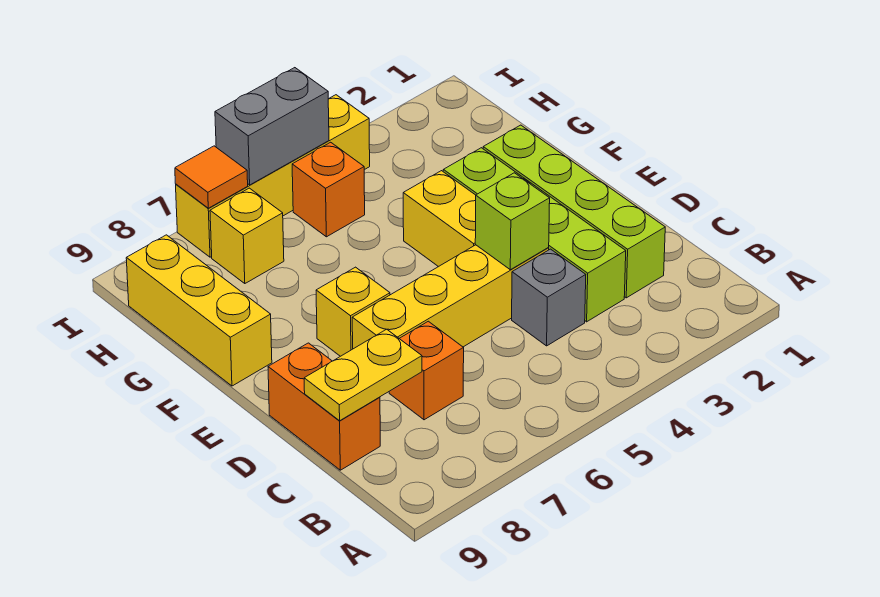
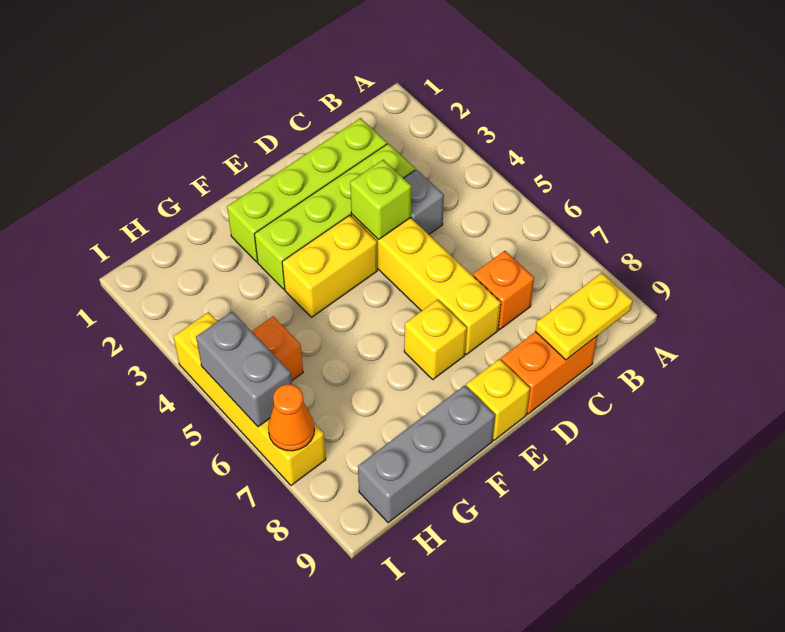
yellow 1x2 plate [304,329,422,421] -> yellow 1x2 plate turned to [535,273,633,360]
yellow 1x3 brick [126,235,272,386] -> grey 1x3 brick [358,385,495,523]
yellow 1x1 brick [210,188,284,284] -> yellow 1x1 brick moved to [466,359,530,440]
orange 1x1 tile [175,146,248,208] -> orange 1x1 cone [268,384,314,451]

